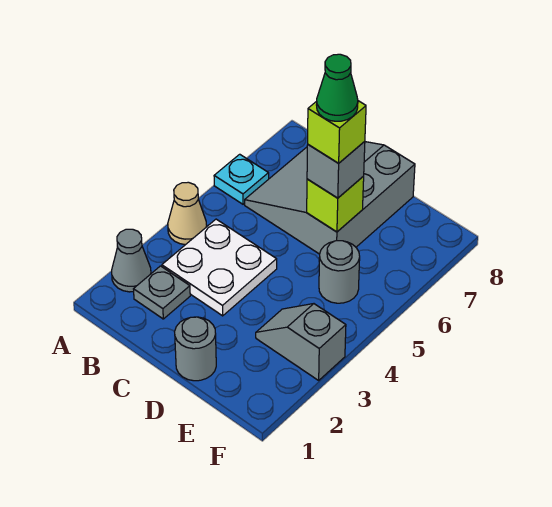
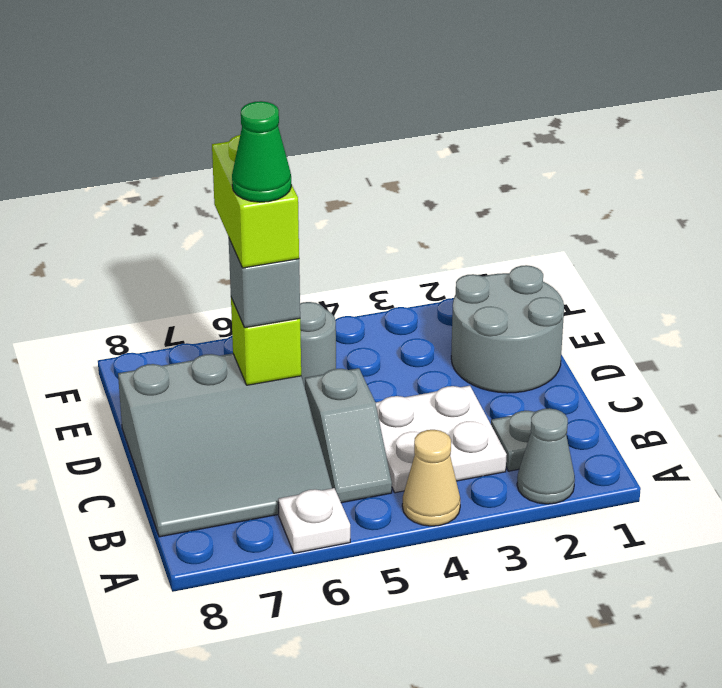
cyan 1x1 plate [214,154,269,204] -> white 1x1 plate [278,488,350,553]
grey 1x1 round brick [175,317,216,381] -> grey 2x2 round brick [451,265,564,393]
lime 1x1 brick [308,101,366,163] -> lime 1x2 brick [212,135,299,268]
grey 1x2 slope [256,304,346,380] -> grey 1x2 slope moved to [305,368,392,503]

